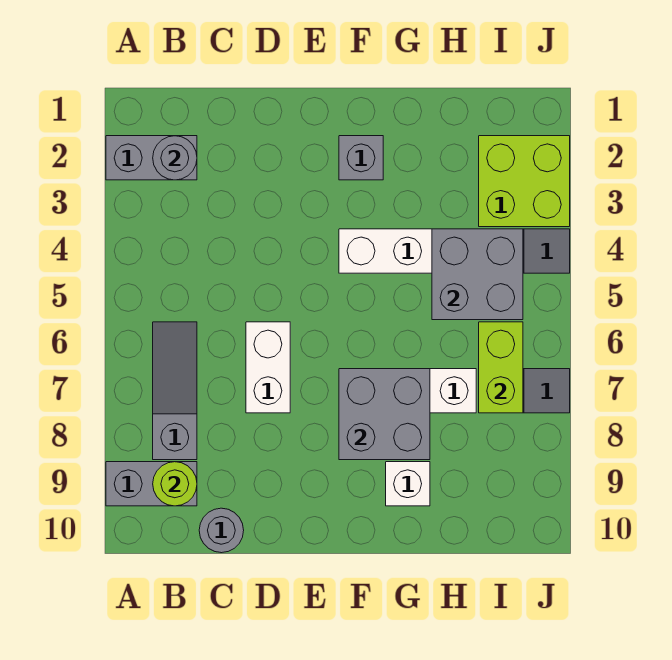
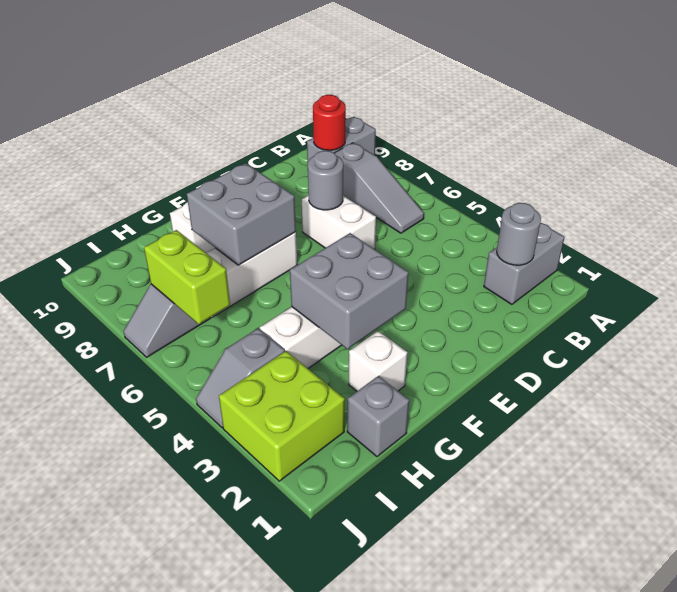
lime 1x1 round brick [153,462,197,506] -> red 1x1 round brick [313,95,346,150]
grey 1x1 round brick [199,508,244,553] -> grey 1x1 round brick moved to [308,151,343,210]
grey 1x1 brick [339,136,383,180] -> grey 1x1 brick moved to [347,376,409,457]
none -> white 1x1 brick [349,331,408,391]
grey 2x2 brick [432,229,523,320] -> grey 2x2 brick moved to [290,233,409,349]

